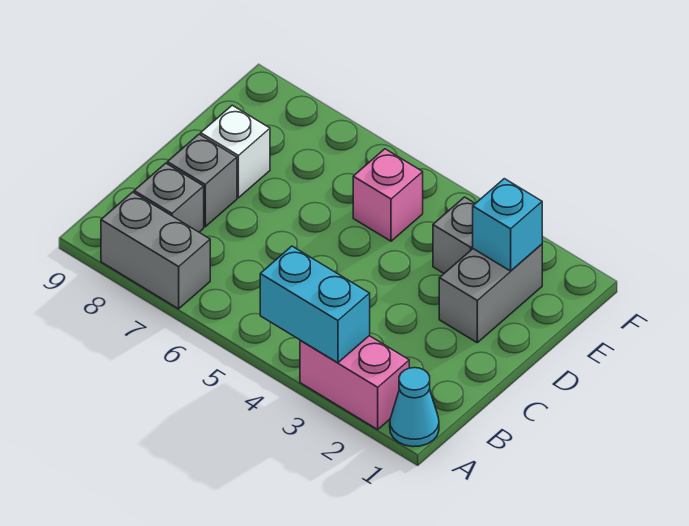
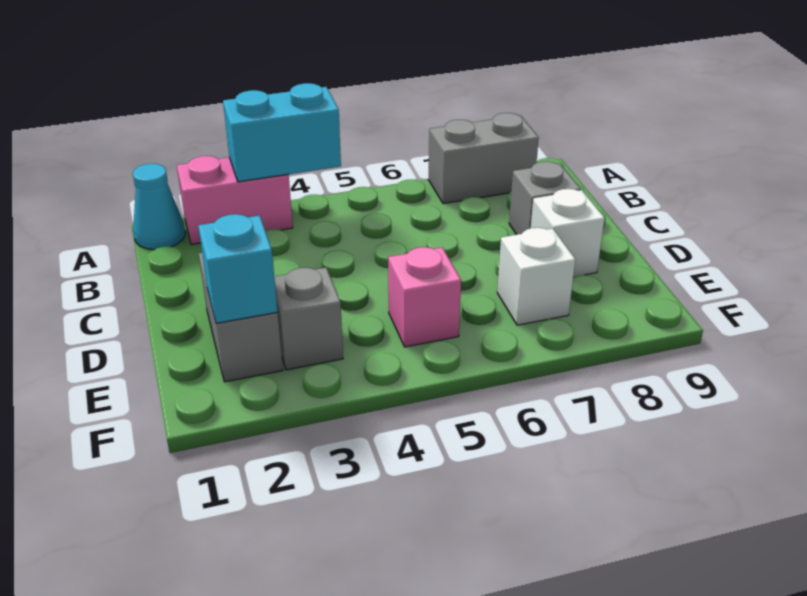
grey 1x1 brick [134,163,204,232] -> none
none -> white 1x1 brick [497,228,576,325]

